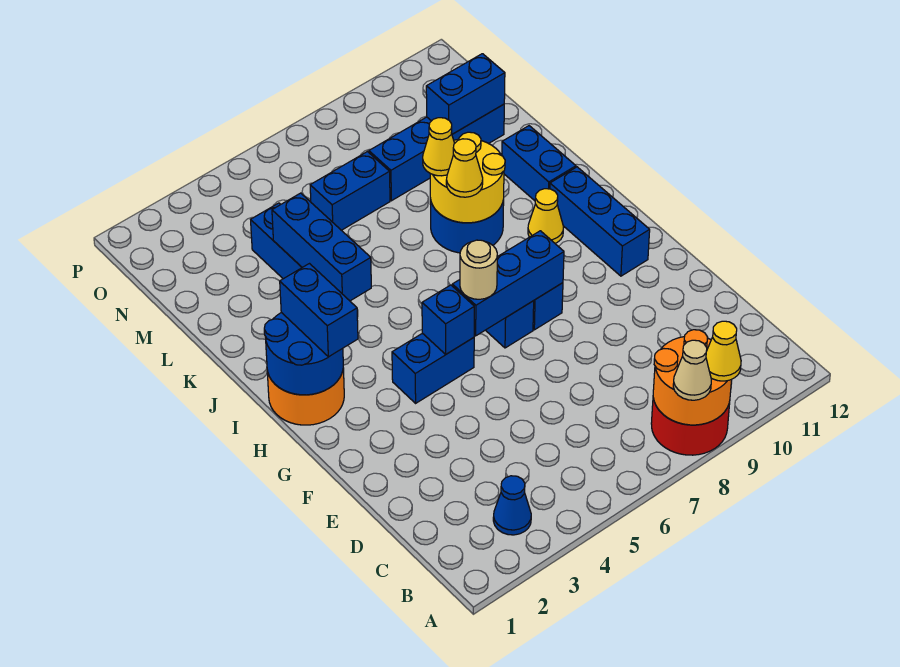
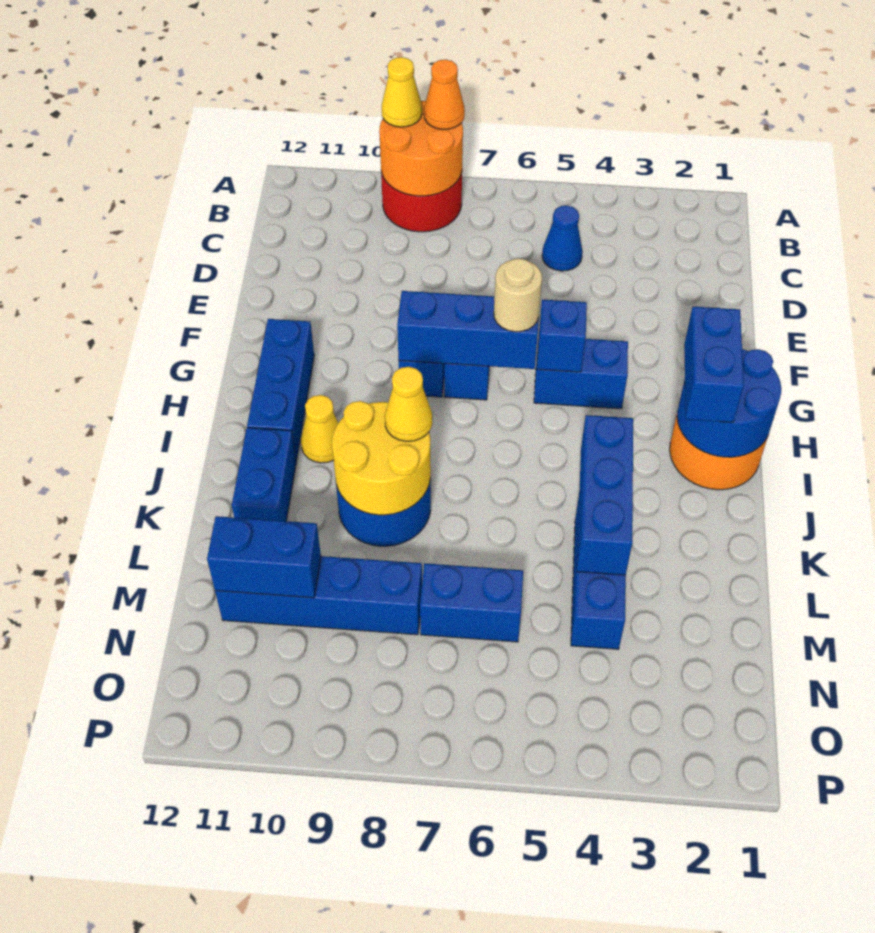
tan 1x1 cone [673,340,711,400] -> orange 1x1 cone [424,60,465,129]
blue 1x1 cone [493,476,531,535] -> blue 1x1 cone moved to [542,205,583,271]
yellow 1x1 cone [423,118,455,176] -> none

